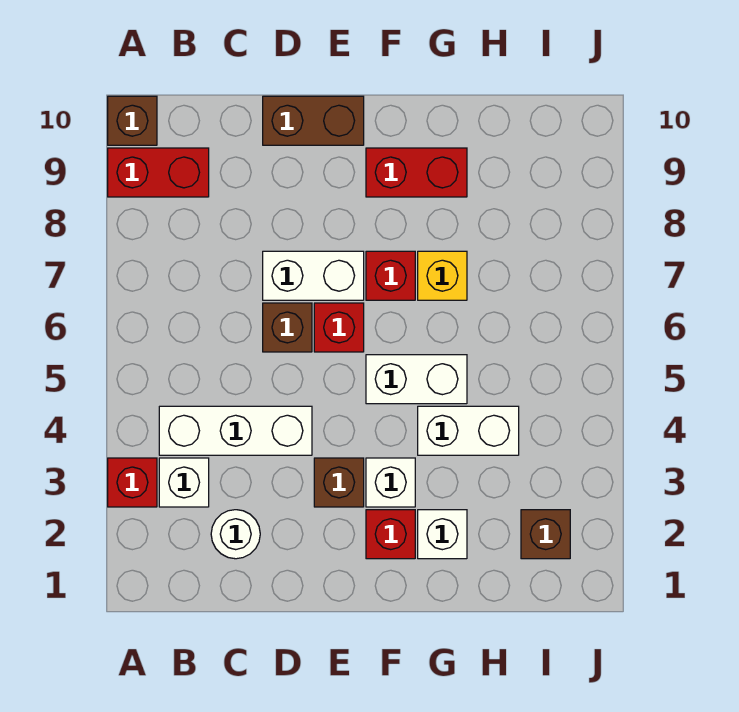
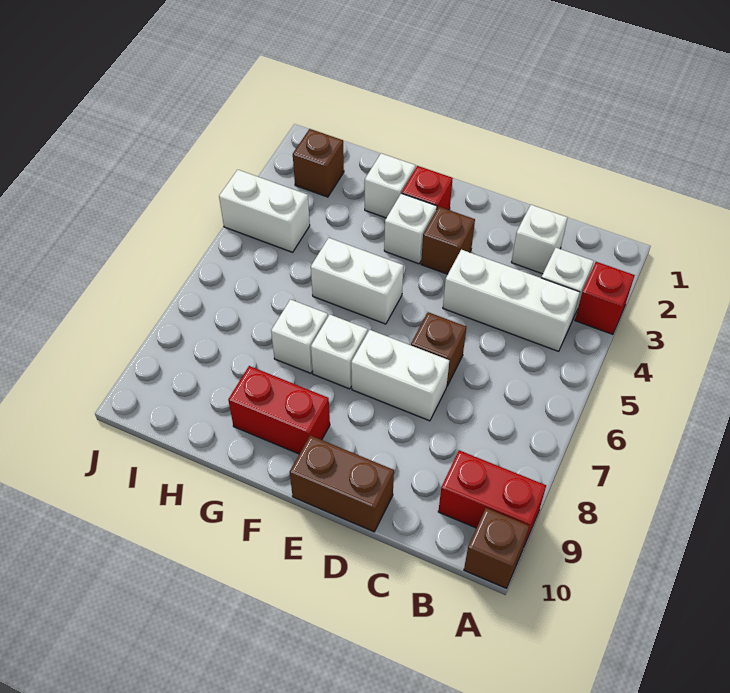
white 1x1 round brick [211,510,260,559] -> white 1x1 brick [511,205,568,274]
red 1x1 brick [314,303,364,352] -> none
red 1x1 brick [366,251,415,300] -> white 1x1 brick [311,315,368,389]
white 1x2 brick [418,406,519,455] -> white 1x2 brick moved to [219,170,310,252]
yellow 1x1 brick [418,251,467,300] -> white 1x1 brick [271,299,328,373]

